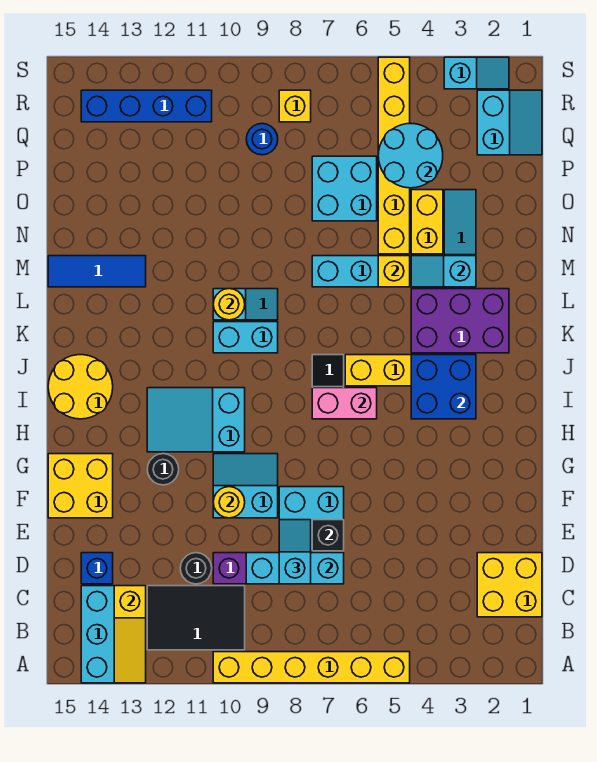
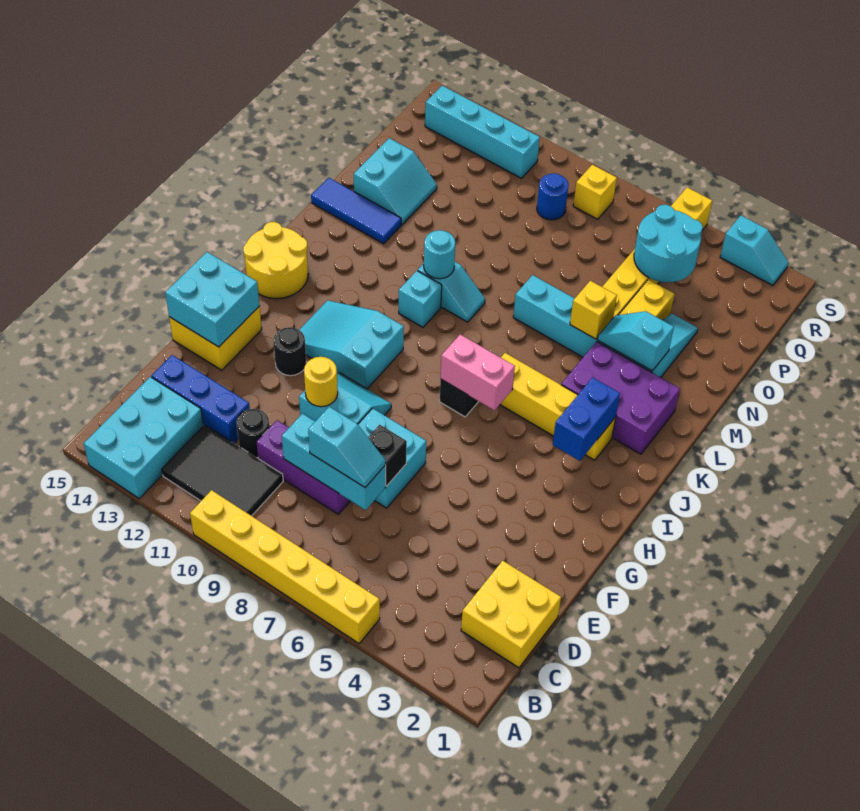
yellow 1x3 slope [114,586,146,683] -> none
cyan 1x2 slope [279,520,311,584] -> cyan 1x2 slope turned to [308,407,386,487]
blue 1x1 brick [81,553,113,584] -> blue 1x3 brick [151,355,250,443]
blue 2x2 brick [411,355,476,419] -> blue 1x2 brick [553,377,620,461]
cyan 1x2 brick [213,322,278,353] -> cyan 1x1 brick [399,271,442,327]
yellow 1x1 round brick [213,289,245,320] -> cyan 1x1 round brick [424,230,455,279]
cyan 2x2 brick [312,156,377,221] -> cyan 2x2 brick moved to [165,252,259,347]
cyan 2x2 slope [477,90,542,155] -> cyan 2x2 slope moved to [354,138,437,225]
blue 1x4 brick [81,90,212,122] -> cyan 1x4 brick [425,86,540,178]

